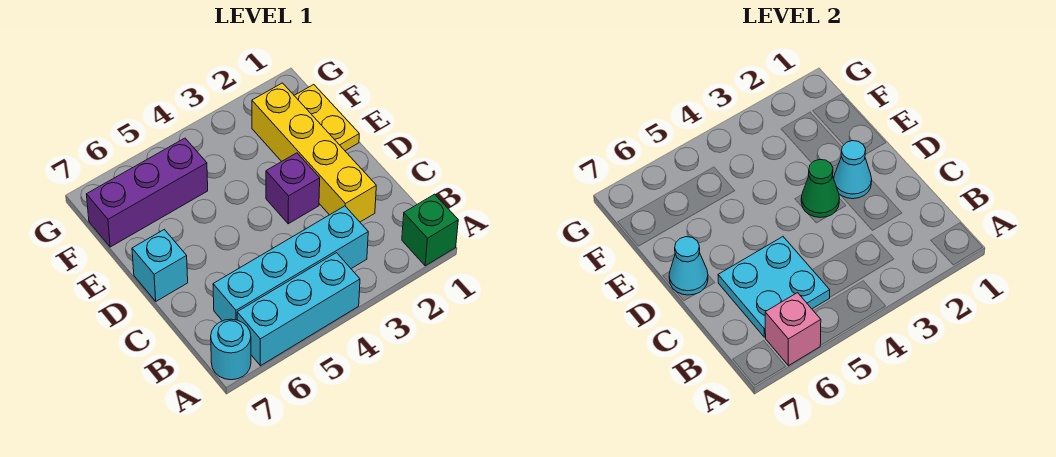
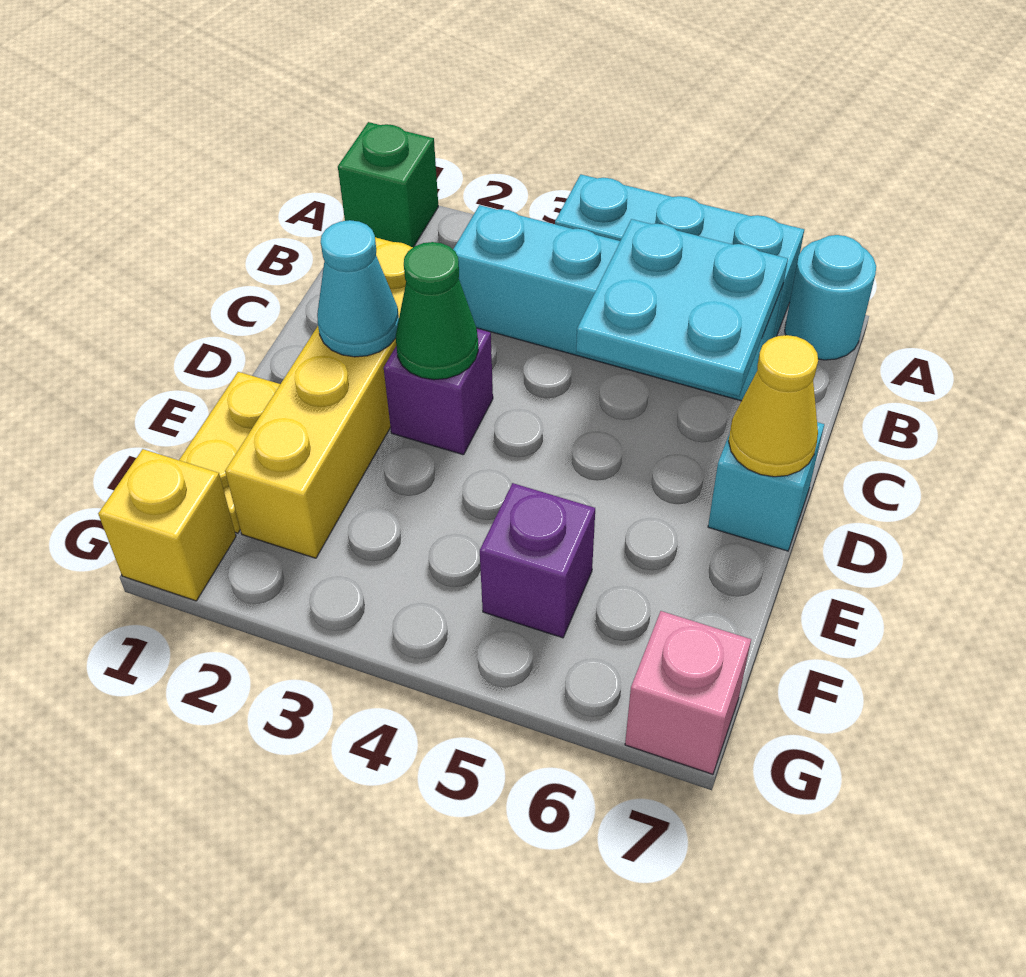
pink 1x1 brick [765,293,821,366] -> pink 1x1 brick moved to [625,611,751,774]
cyan 1x1 cone [669,237,708,295] -> yellow 1x1 cone [729,335,818,477]
purple 1x3 brick [86,138,208,247] -> purple 1x1 brick [480,483,595,638]
none -> yellow 1x1 brick [98,449,236,601]

